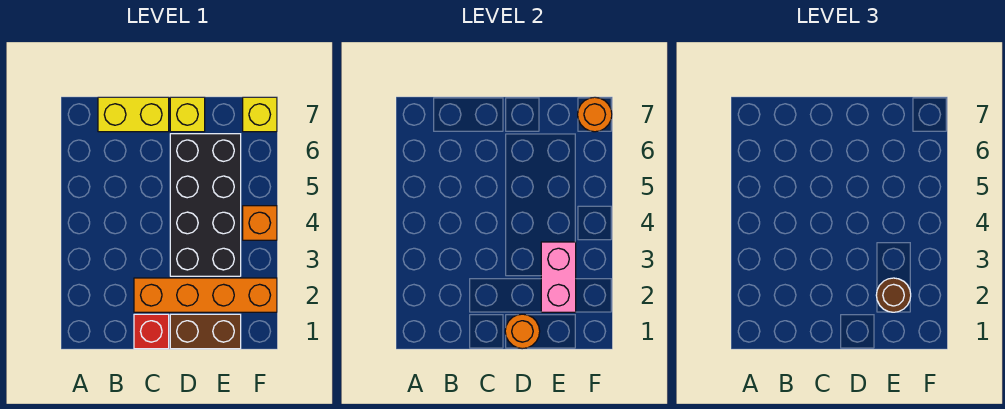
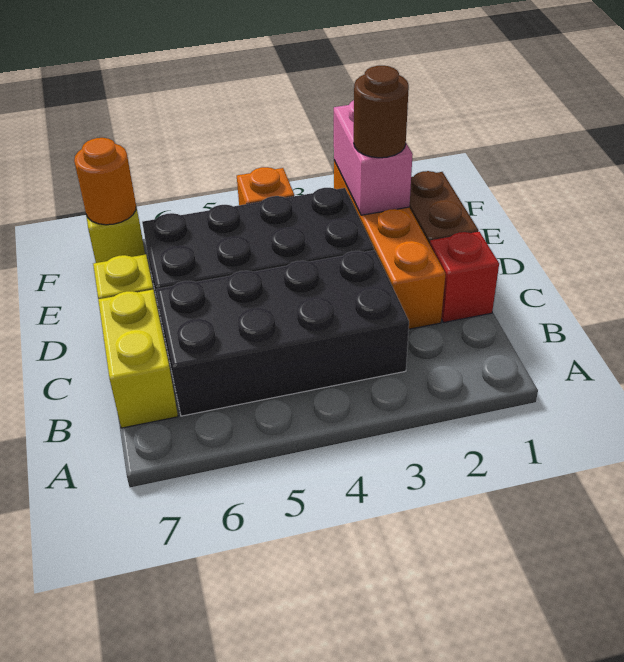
none -> black 2x4 brick [156,250,409,416]
orange 1x1 round brick [505,314,540,349] -> none
pink 1x2 brick [541,242,576,312] -> pink 1x2 brick turned to [334,100,413,215]

